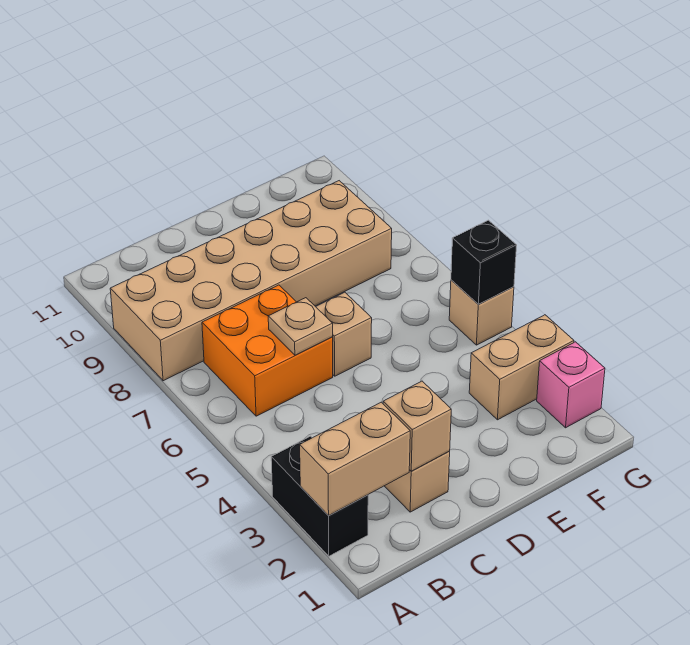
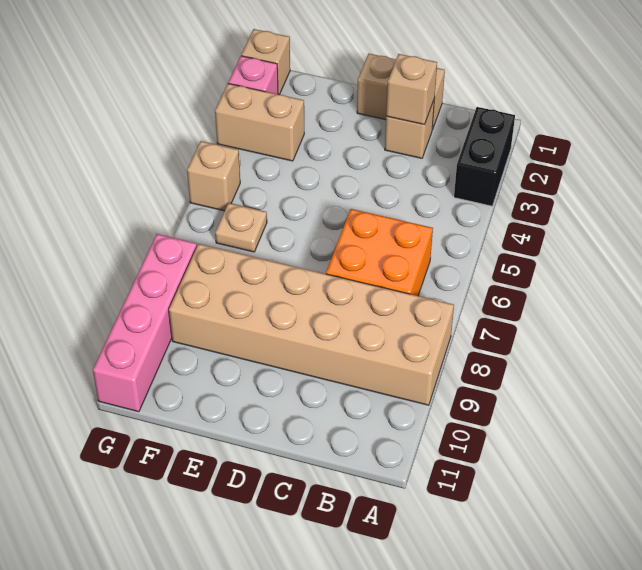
tan 1x2 brick [300,402,410,516] -> tan 1x2 brick moved to [357,54,445,130]
tan 1x1 plate [268,298,333,355] -> tan 1x1 plate moved to [215,203,267,252]
tan 1x1 brick [316,292,372,376] -> tan 1x1 brick moved to [241,29,290,95]
black 1x1 brick [451,220,517,304] -> none
none -> pink 1x4 brick [93,234,197,412]

